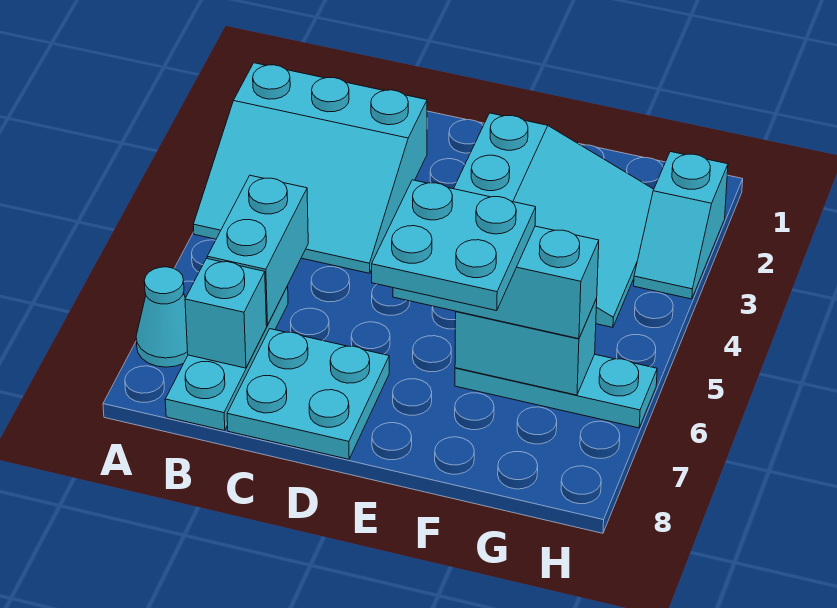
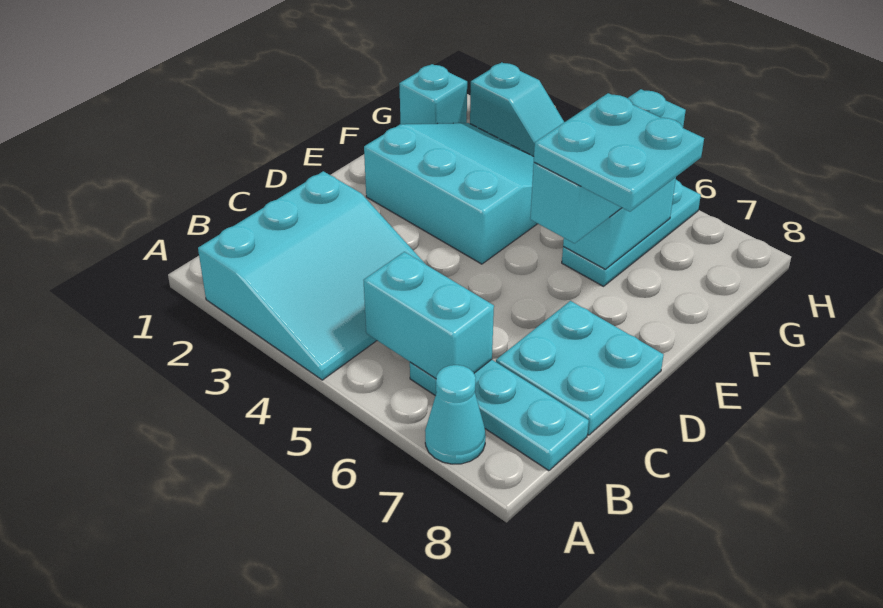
cyan 1x1 brick [185,258,267,368] -> cyan 1x1 brick moved to [399,64,467,124]

